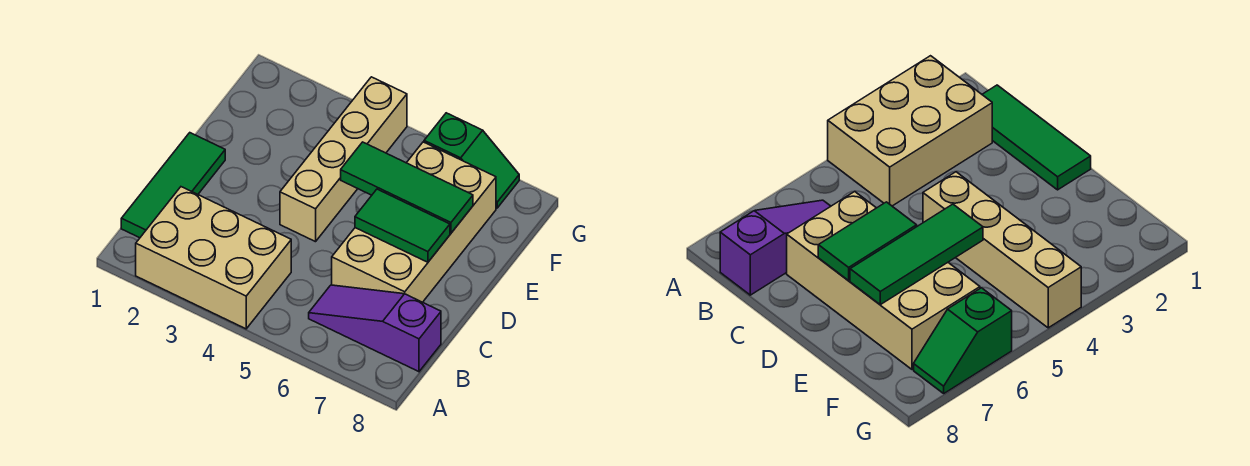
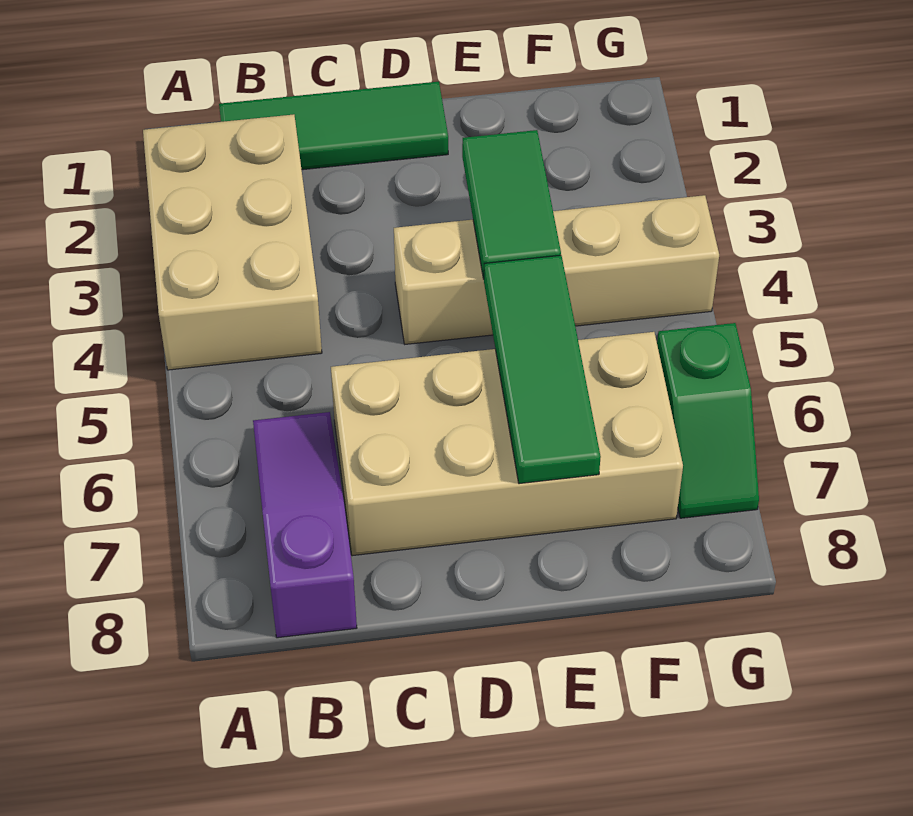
green 1x2 tile [355,189,450,262] -> green 1x2 tile moved to [462,130,561,279]

